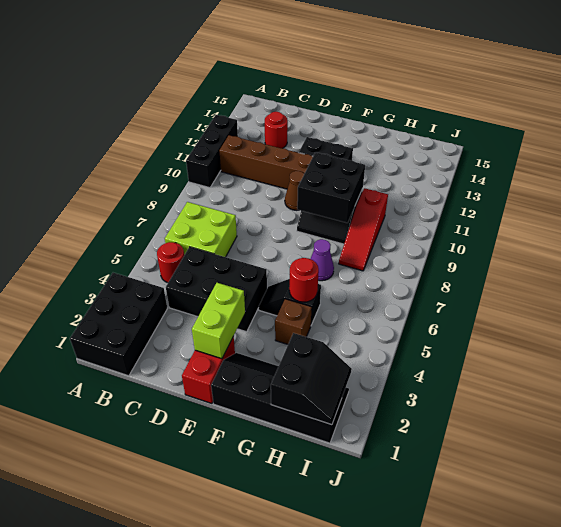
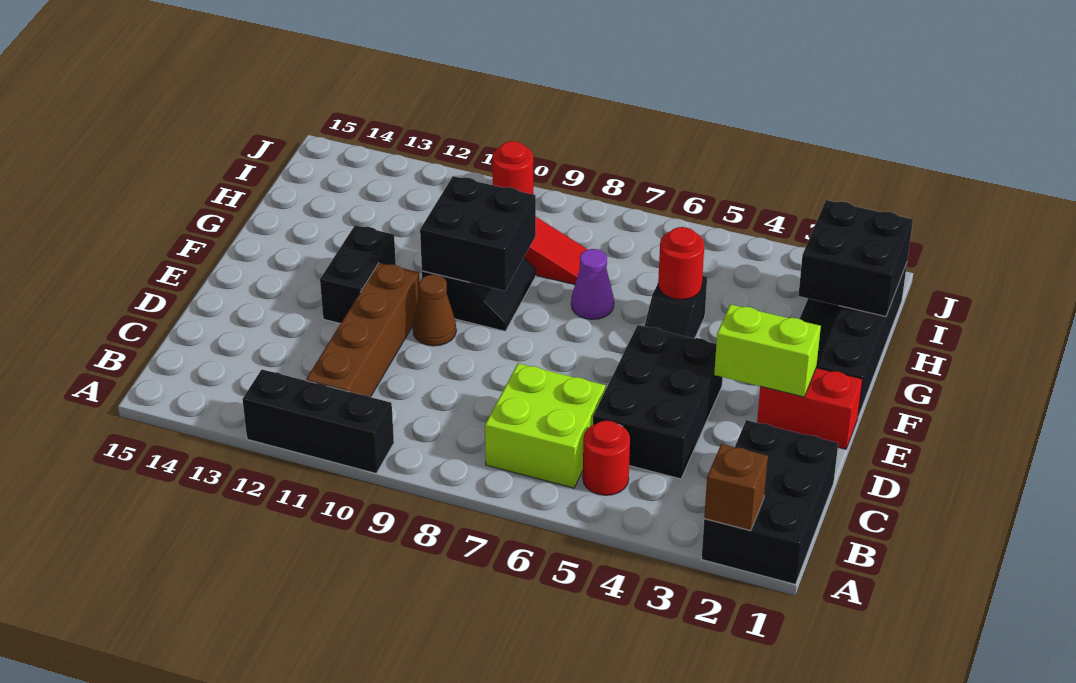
black 2x3 brick [70,273,167,376] -> black 2x3 brick turned to [702,420,838,584]
red 1x1 round brick [265,112,288,148] -> red 1x1 round brick moved to [492,141,533,194]
brown 1x1 brick [275,299,312,344] -> brown 1x1 brick moved to [704,444,768,531]
black 2x2 slope [271,333,352,425] -> black 2x2 brick [798,200,913,317]

